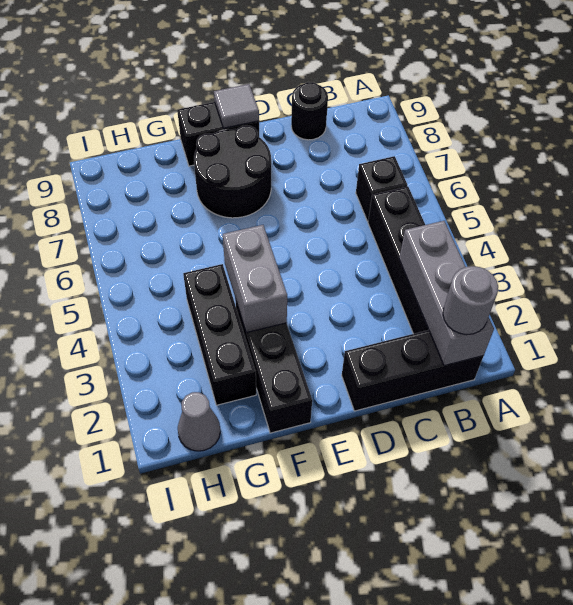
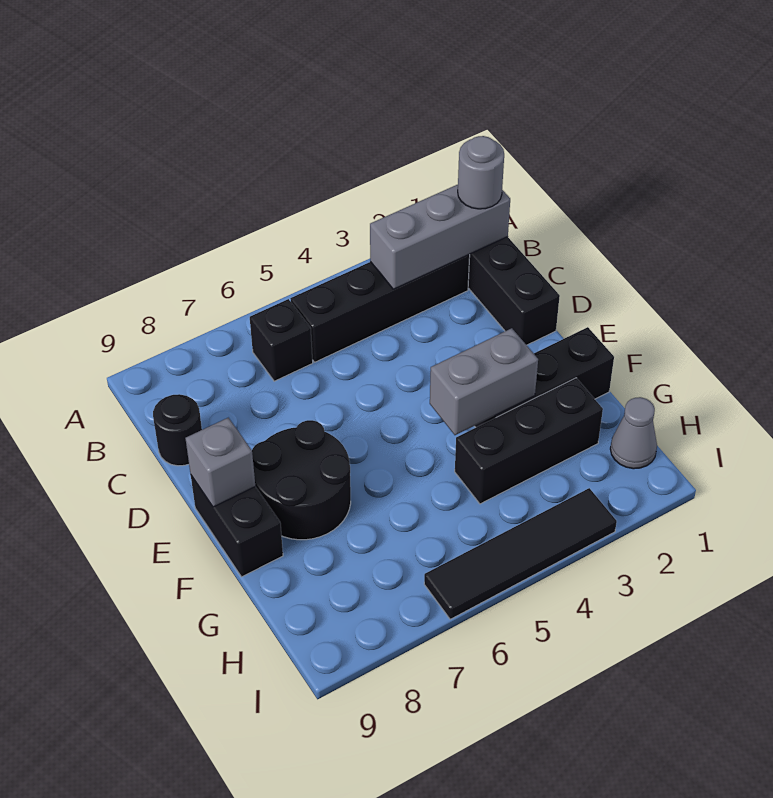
grey 1x1 tile [214,84,259,128] -> grey 1x1 brick [185,418,255,507]
none -> black 1x4 tile [424,488,617,619]

